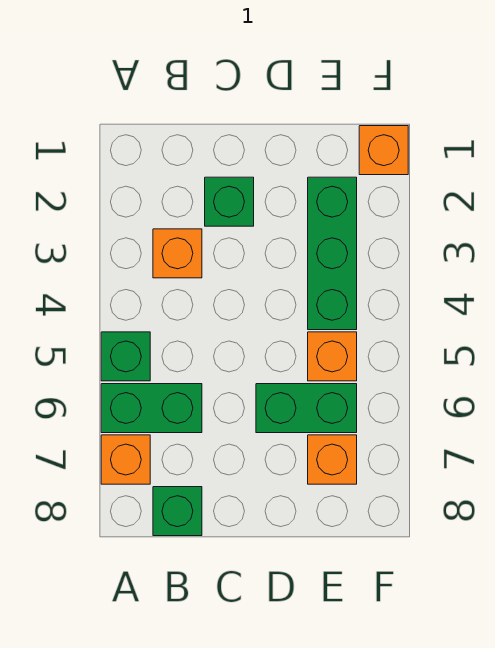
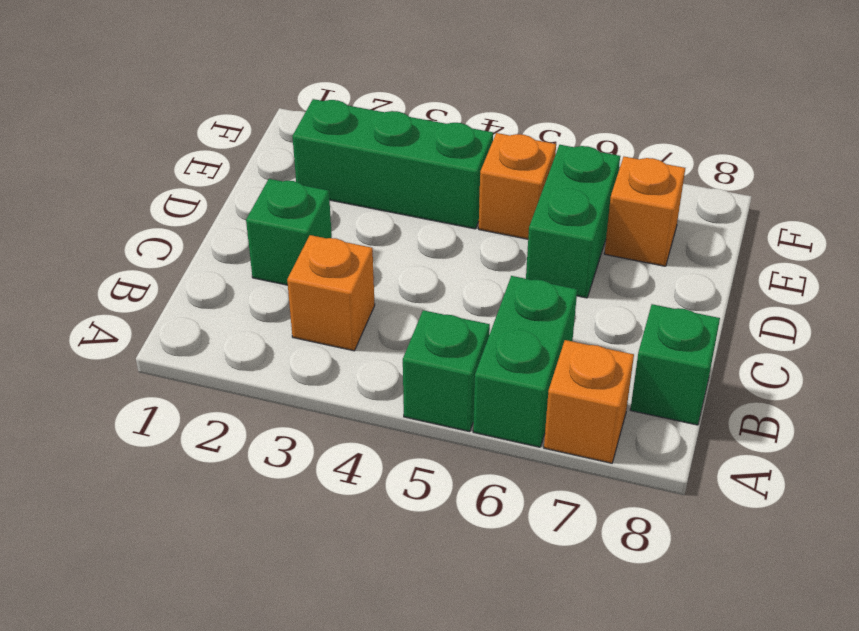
orange 1x1 brick [359,126,408,175] -> none

